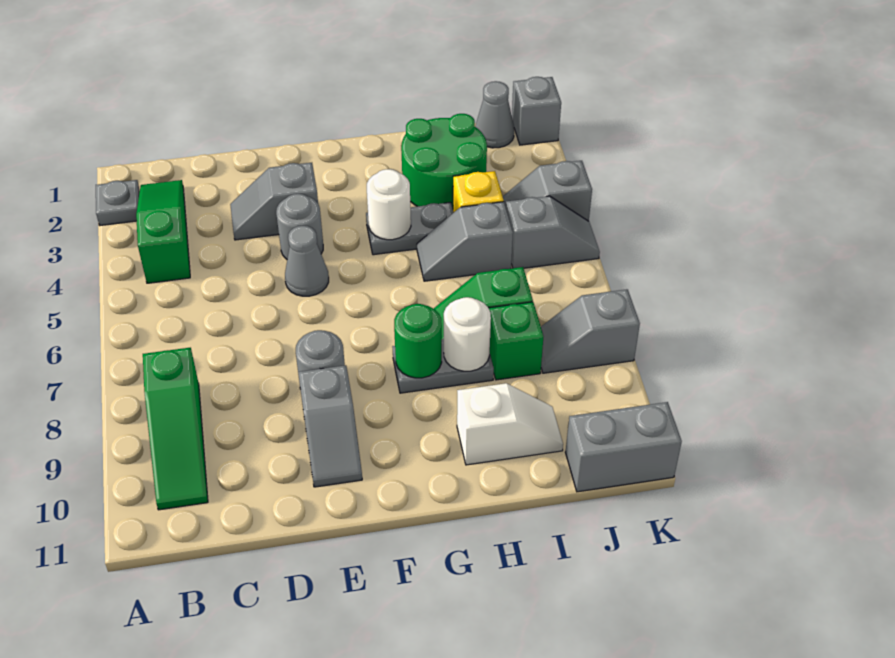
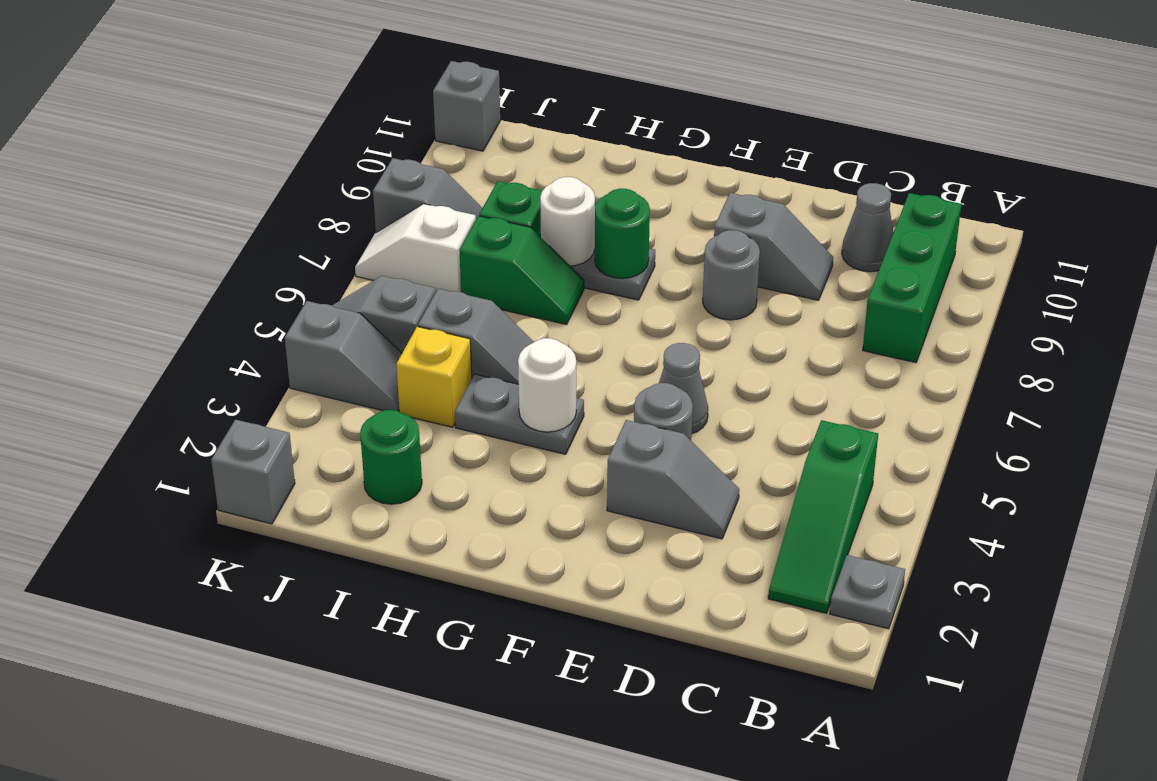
green 1x3 slope [143,348,208,510] -> green 1x3 brick [863,193,961,363]
grey 1x2 slope [298,365,362,487] -> grey 1x2 slope turned to [714,193,833,300]
green 2x2 round brick [401,114,487,208] -> green 1x1 round brick [360,410,422,504]
white 1x2 slope [457,383,563,465] -> white 1x2 slope moved to [355,204,476,292]
grey 1x1 cone [475,81,514,148] -> grey 1x1 cone moved to [842,183,894,272]
grey 1x2 brick [565,402,682,492] -> grey 1x1 brick [433,61,500,151]

